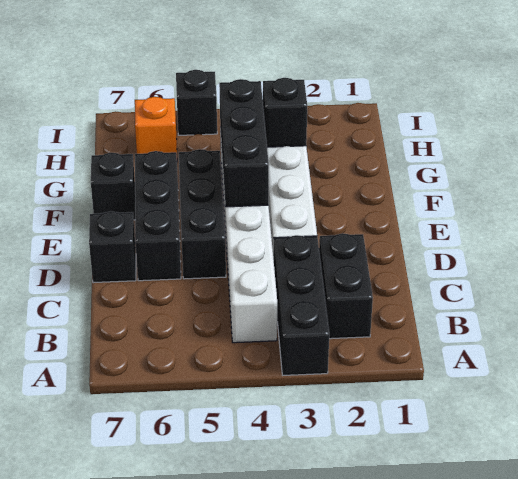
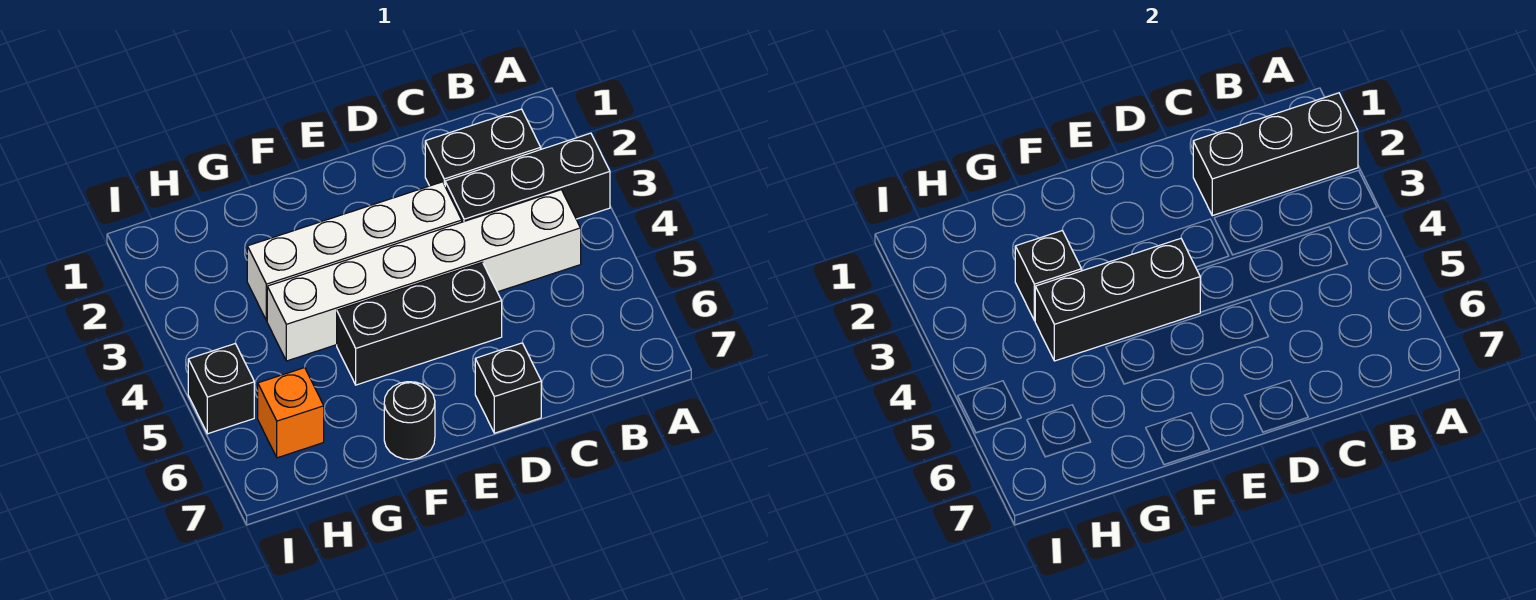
black 1x3 brick [135,151,181,281] -> black 1x3 brick moved to [1193,93,1358,216]
black 1x1 brick [91,153,135,220] -> black 1x1 round brick [384,382,435,459]

